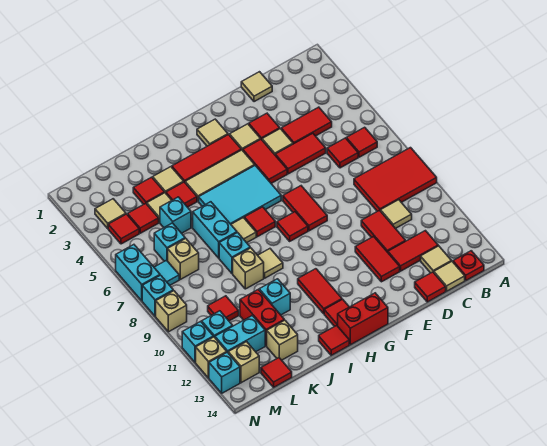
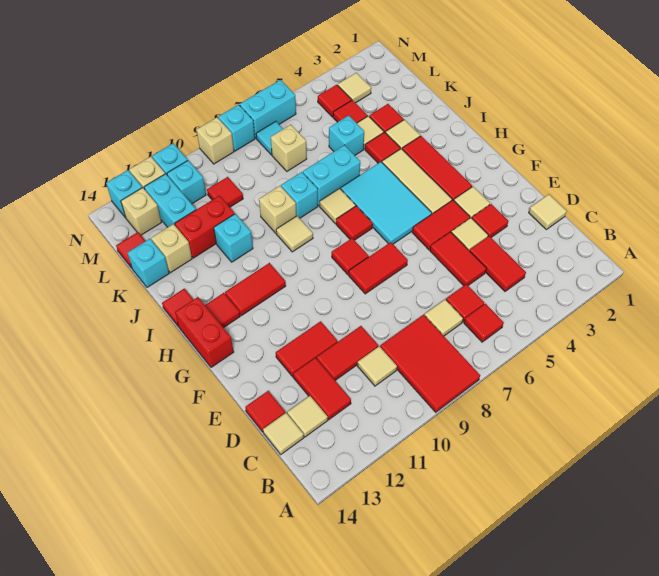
red 1x1 plate [453,251,484,280] -> none
tan 1x1 tile [197,119,228,146] -> tan 1x1 tile moved to [425,299,463,336]
cyan 1x1 brick [154,223,185,261] -> cyan 1x1 brick moved to [128,239,169,287]

